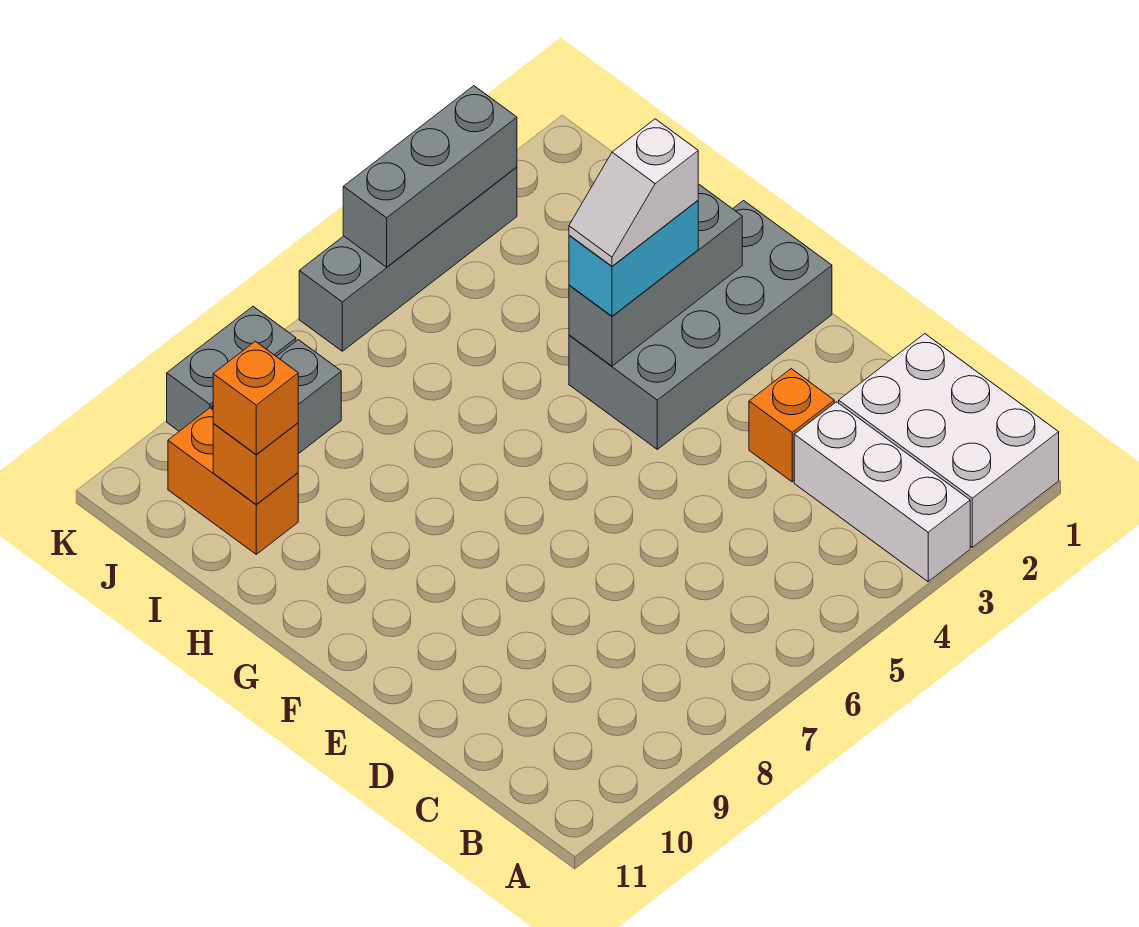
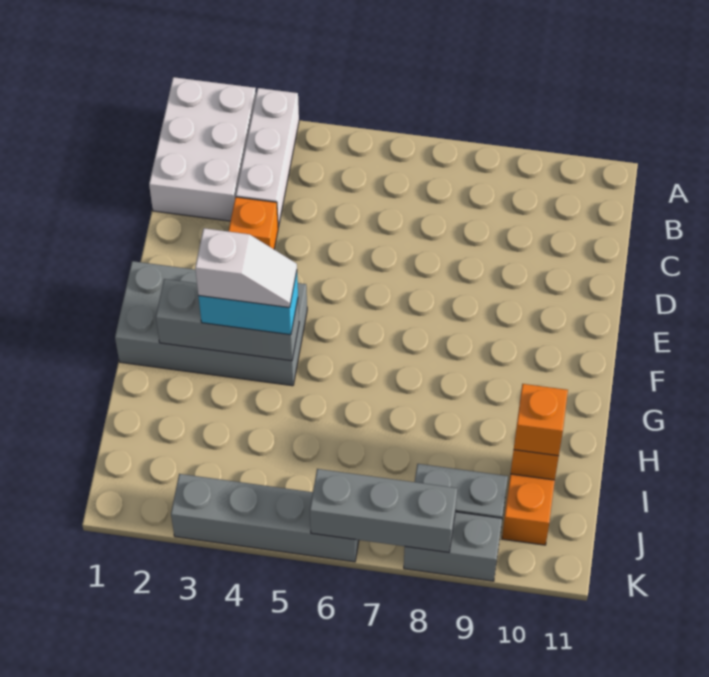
grey 1x3 brick [343,86,517,267] -> grey 1x3 brick moved to [310,469,457,552]

